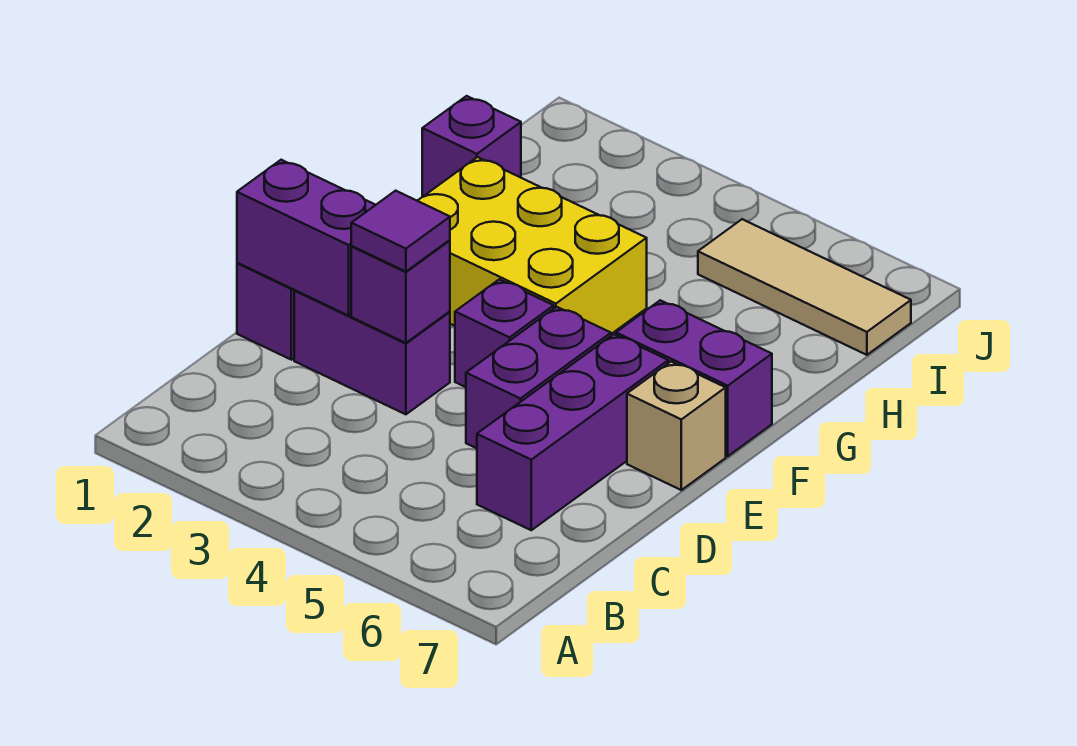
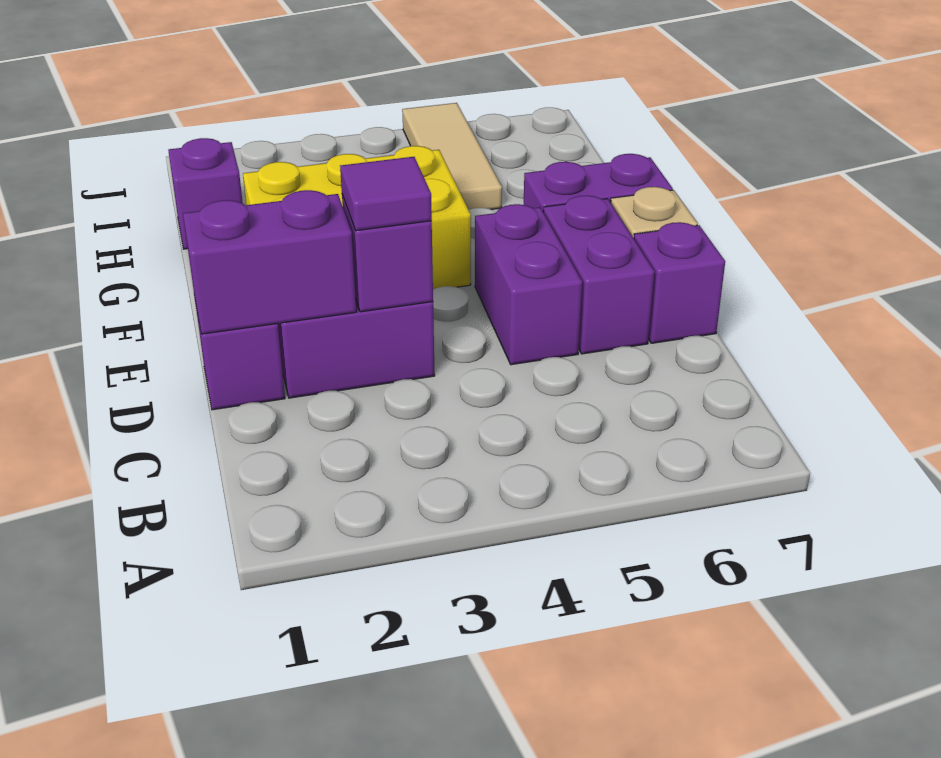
purple 1x3 brick [477,334,668,530] -> purple 1x2 brick [543,195,655,354]
purple 1x1 brick [455,279,554,387] -> purple 1x1 brick moved to [634,222,725,343]
tan 1x3 tile [698,219,911,355] -> tan 1x3 tile turned to [402,103,502,210]

